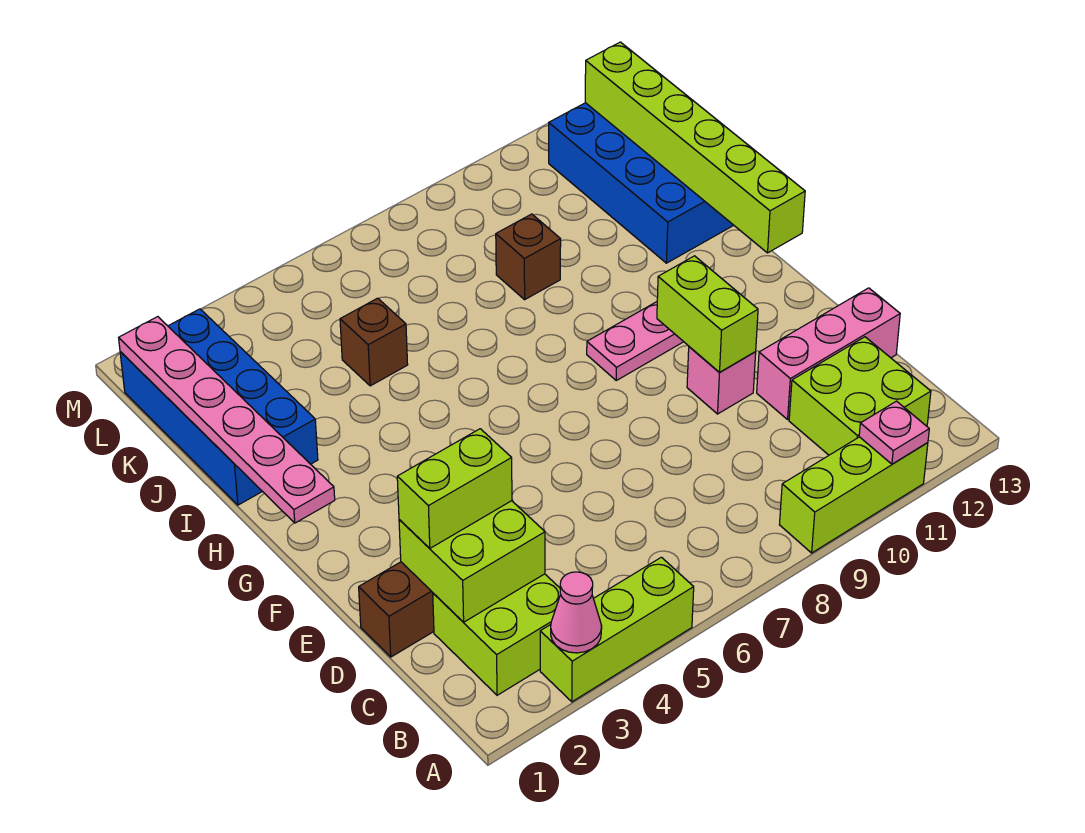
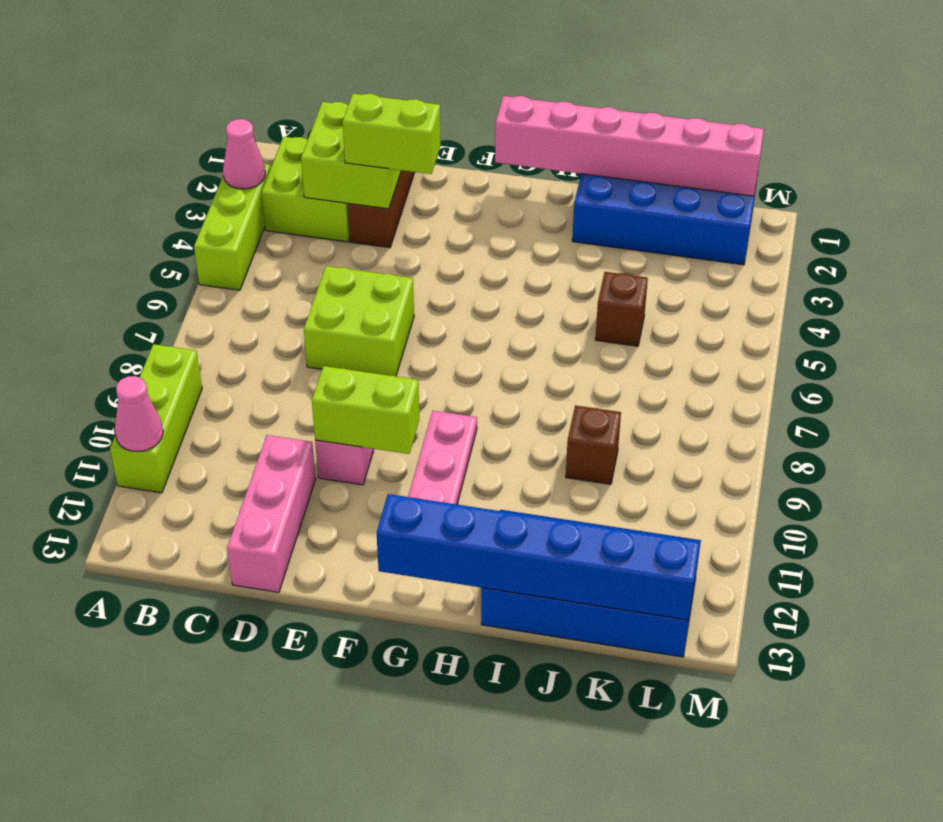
pink 1x1 plate [859,401,929,464] -> pink 1x1 cone [115,376,163,451]
lime 2x2 brick [789,337,931,455] -> lime 2x2 brick moved to [304,266,414,376]
lime 1x2 brick [397,429,512,548] -> lime 1x2 brick turned to [343,94,440,174]
pink 1x6 plate [119,317,335,523] -> pink 1x6 brick [495,96,764,196]
lime 1x6 brick [585,42,805,253] -> blue 1x6 brick [377,494,700,620]

